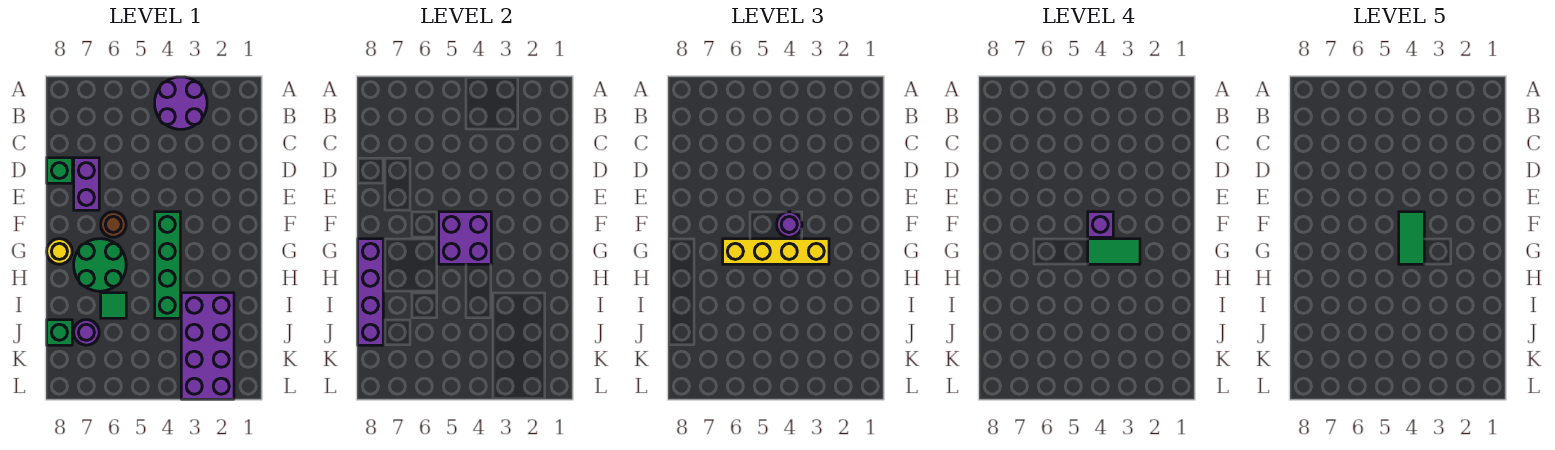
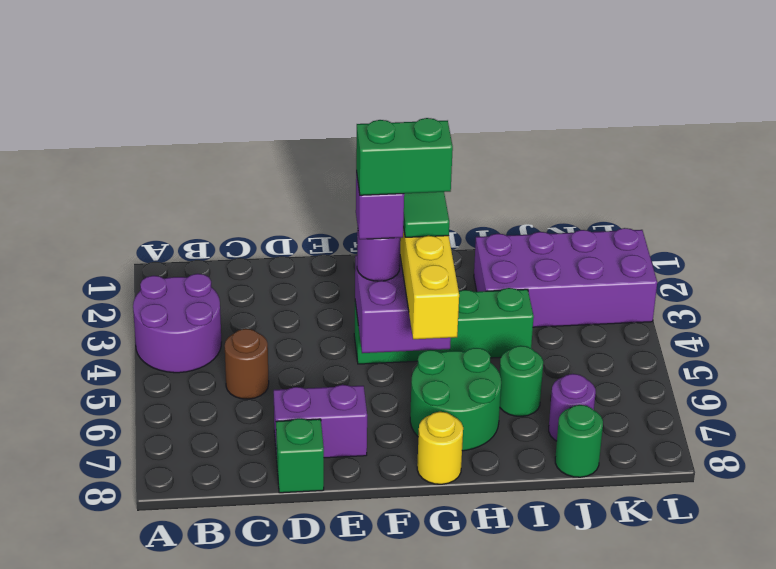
green 1x2 tile [1399,212,1424,264] -> green 1x2 brick [356,118,453,195]
brown 1x1 round brick [101,212,126,237] -> brown 1x1 round brick moved to [225,329,269,399]
purple 1x4 brick [358,239,383,345] -> none
green 1x1 tile [101,293,126,318] -> green 1x1 round brick [500,346,543,416]
green 1x1 brick [47,320,72,345] -> green 1x1 round brick [555,405,603,477]

